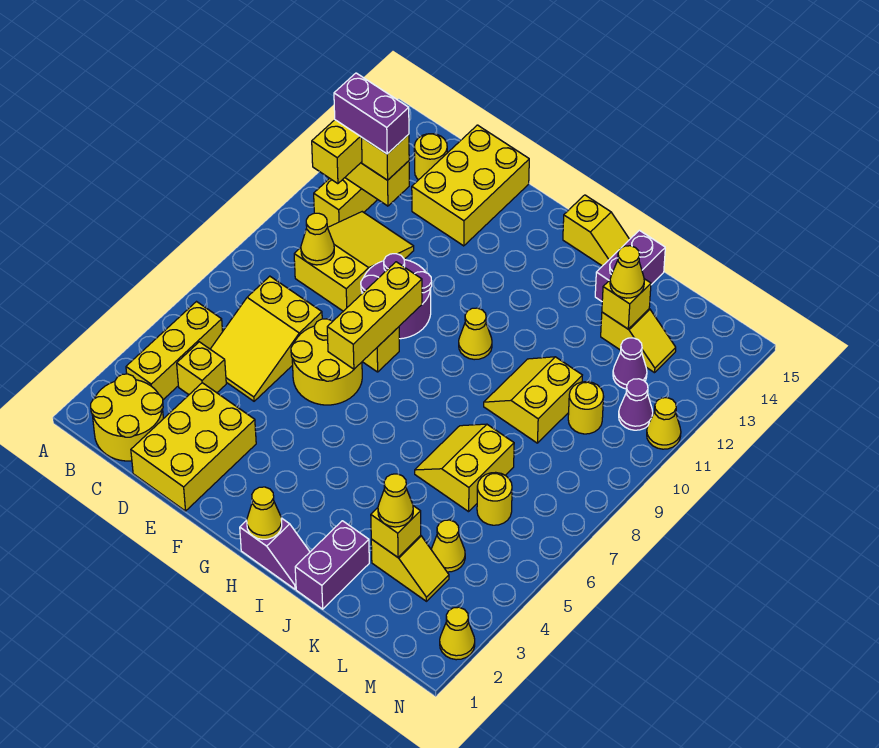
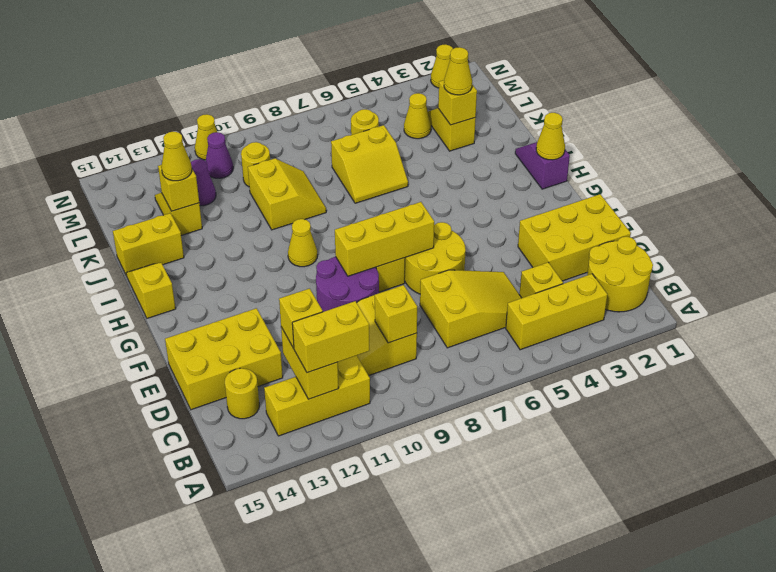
purple 1x2 brick [334,73,409,154] -> none
yellow 1x1 cone [301,213,334,265] -> yellow 1x1 brick [375,285,417,343]
purple 1x2 brick [295,521,369,609] -> none
yellow 2x2 slope [484,357,582,443] -> yellow 2x2 slope turned to [248,159,326,230]
purple 1x2 brick [595,230,665,301] -> yellow 1x2 brick [113,213,184,276]

